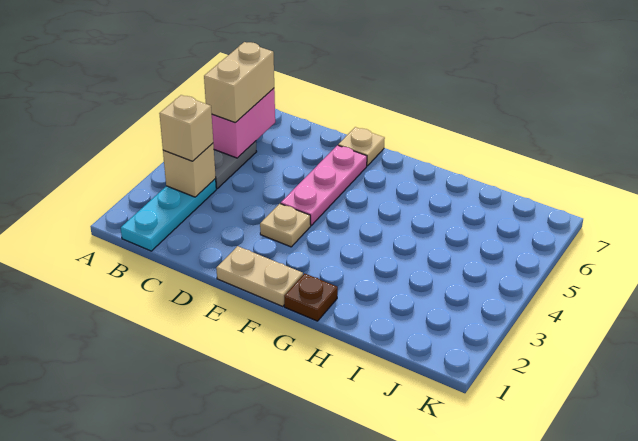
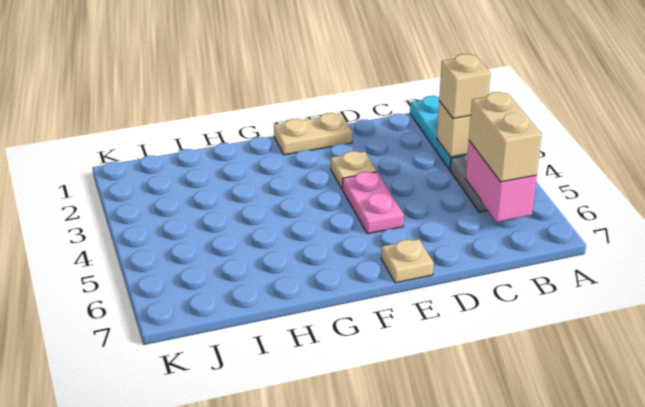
pink 1x3 plate [281,145,367,225] -> pink 1x2 plate [343,172,404,234]
brown 1x1 plate [284,273,338,321] -> none

